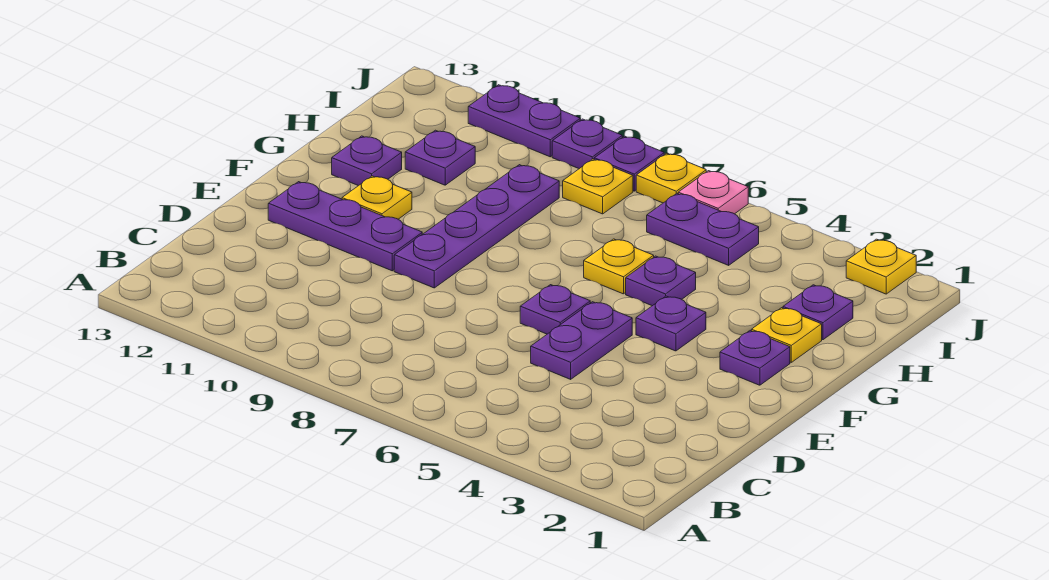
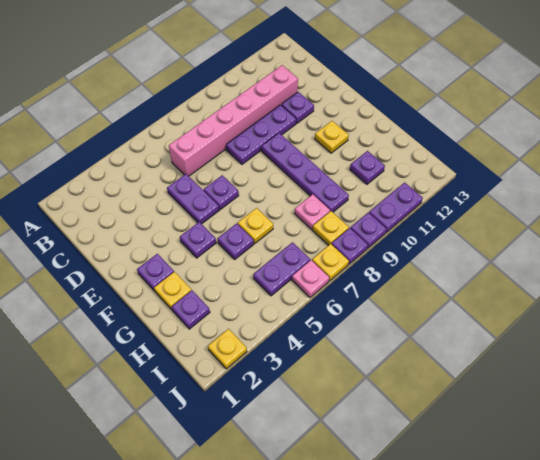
none -> pink 1x6 brick [169,65,298,176]
purple 1x3 plate [268,182,422,271] -> purple 1x3 plate moved to [226,105,296,164]
purple 1x1 plate [332,136,402,186] -> purple 1x1 plate moved to [281,92,314,123]
none -> pink 1x1 plate [294,194,330,229]

